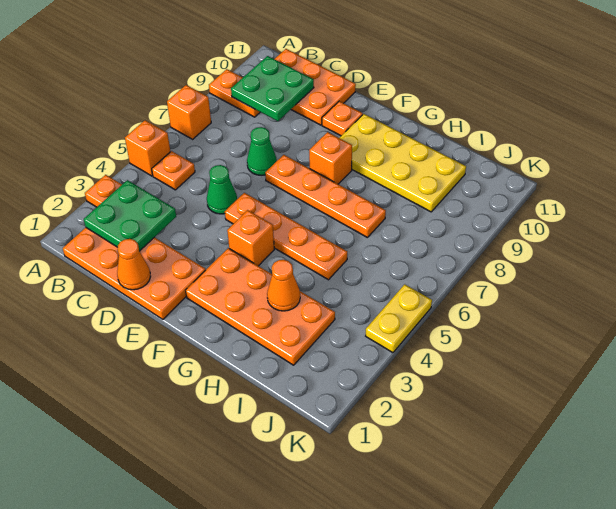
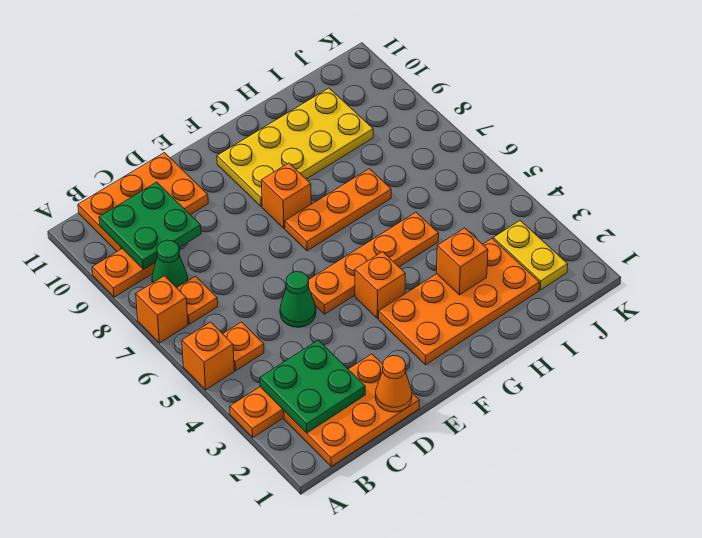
orange 2x4 plate [63,228,205,319] -> orange 2x3 plate [284,354,419,466]
green 1x1 cone [247,127,277,175] -> green 1x1 cone moved to [152,240,188,288]
orange 1x4 plate [265,155,386,238] -> orange 1x3 plate [285,169,391,251]
orange 1x1 plate [322,101,363,136] -> orange 1x1 plate moved to [177,276,218,324]
orange 1x1 cone [267,260,300,311] -> orange 1x1 brick [436,228,488,295]
yellow 1x2 plate [366,284,432,353] -> yellow 1x2 plate moved to [493,221,568,290]

